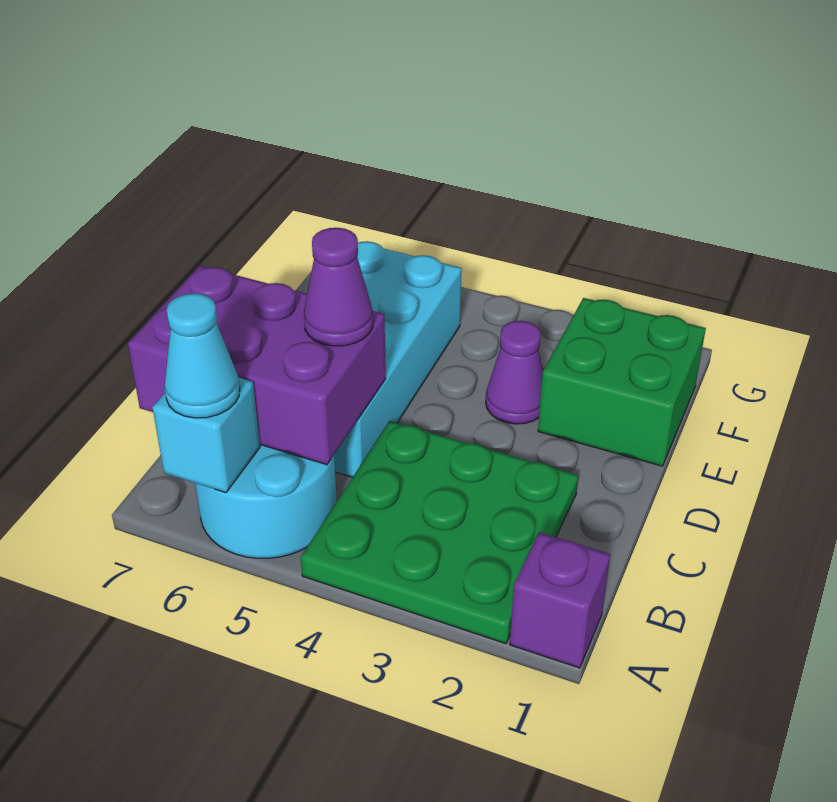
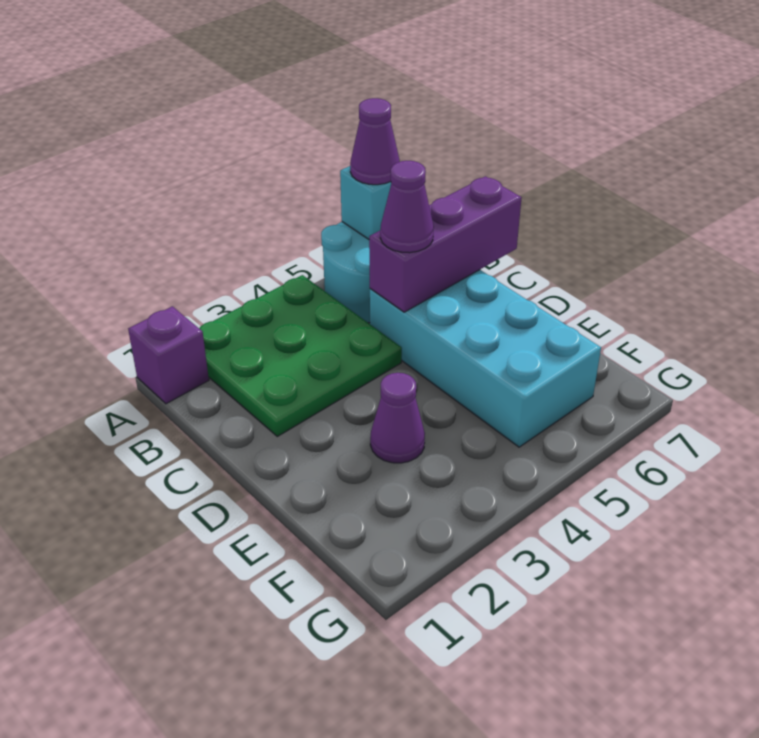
cyan 1x1 cone [164,293,240,418] -> purple 1x1 cone [350,98,400,185]
purple 2x3 brick [128,266,386,465] -> purple 1x3 brick [369,176,522,312]
green 2x2 brick [538,298,706,466] -> none

